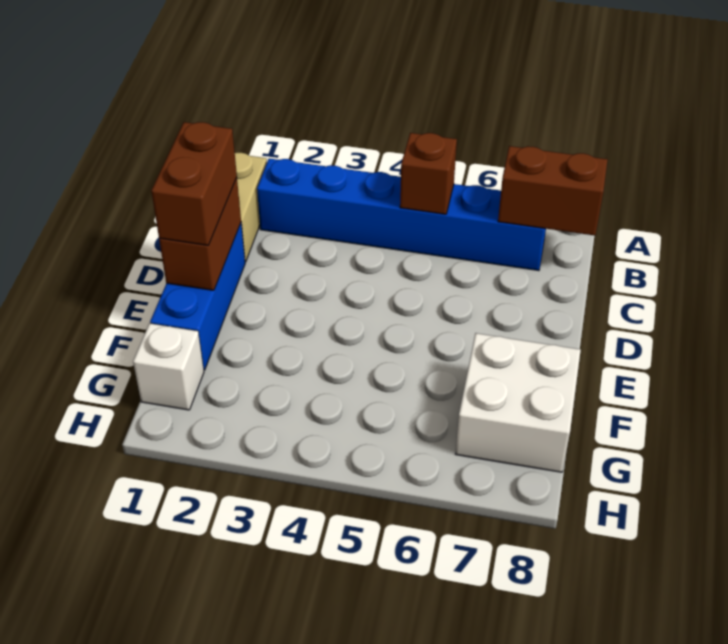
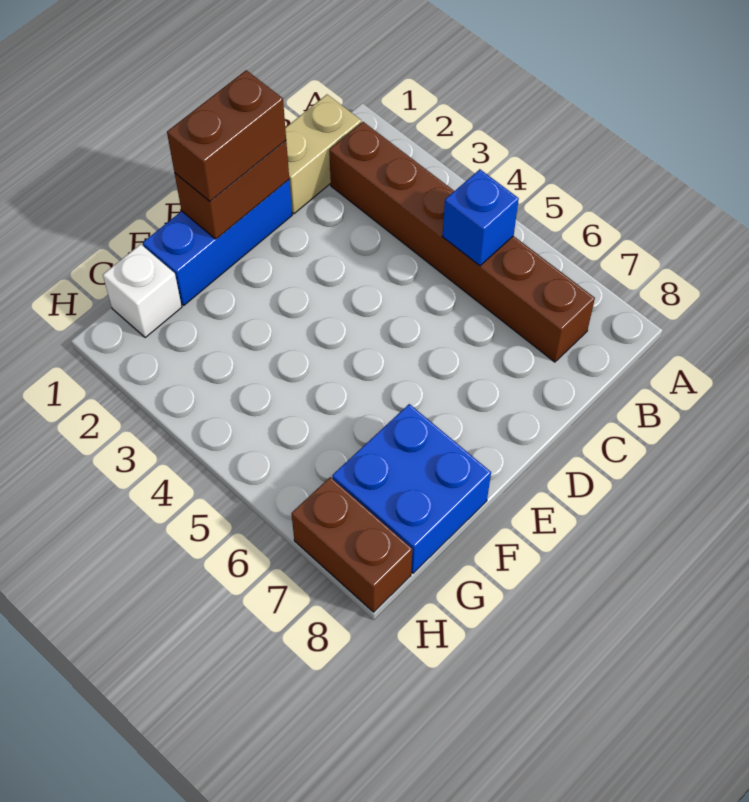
blue 1x6 brick [257,158,546,271] -> brown 1x6 brick [329,122,595,362]
brown 1x1 brick [400,133,457,214] -> blue 1x1 brick [442,169,519,266]
brown 1x2 brick [498,146,608,236] -> brown 1x2 brick moved to [291,477,412,612]
white 2x2 brick [455,333,581,472] -> blue 2x2 brick [332,404,491,573]

